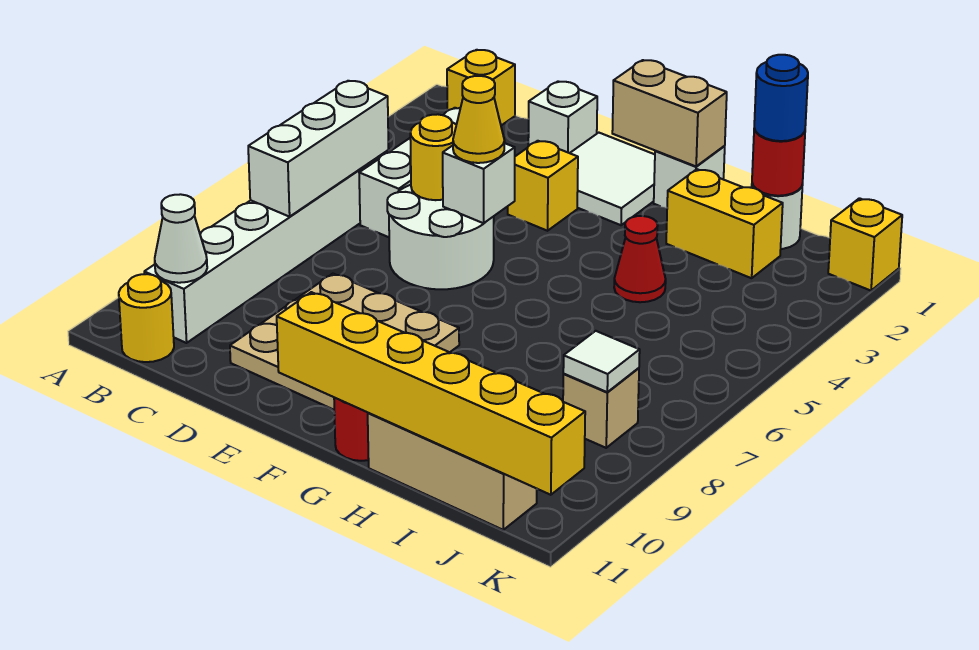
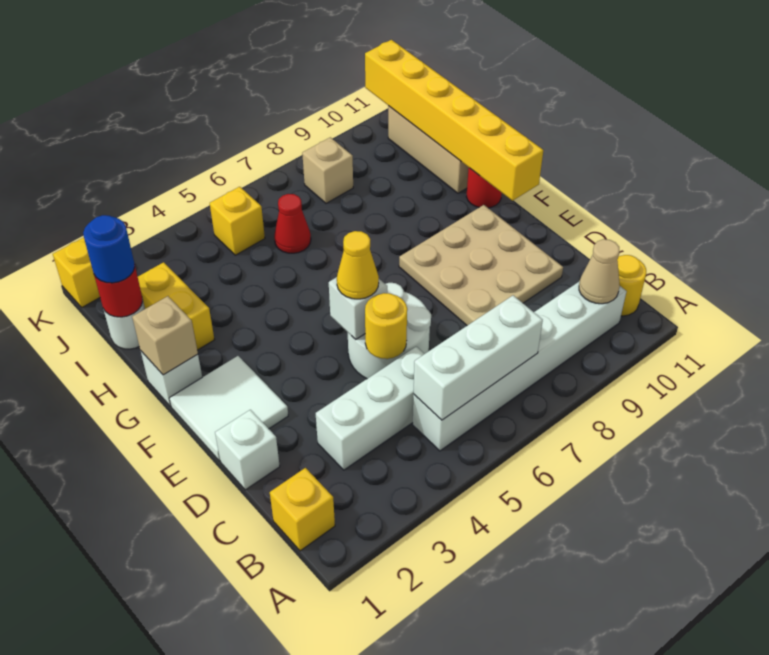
white 1x1 cone [155,194,207,283] -> tan 1x1 cone [579,239,620,304]
yellow 1x1 brick [508,141,578,231] -> yellow 1x1 brick moved to [210,187,265,255]
tan 1x2 brick [612,60,727,166] -> tan 1x1 brick [132,296,198,375]
red 1x1 cone [614,216,666,302] -> red 1x1 cone moved to [274,194,311,253]
white 1x1 tile [563,331,640,392] -> none

